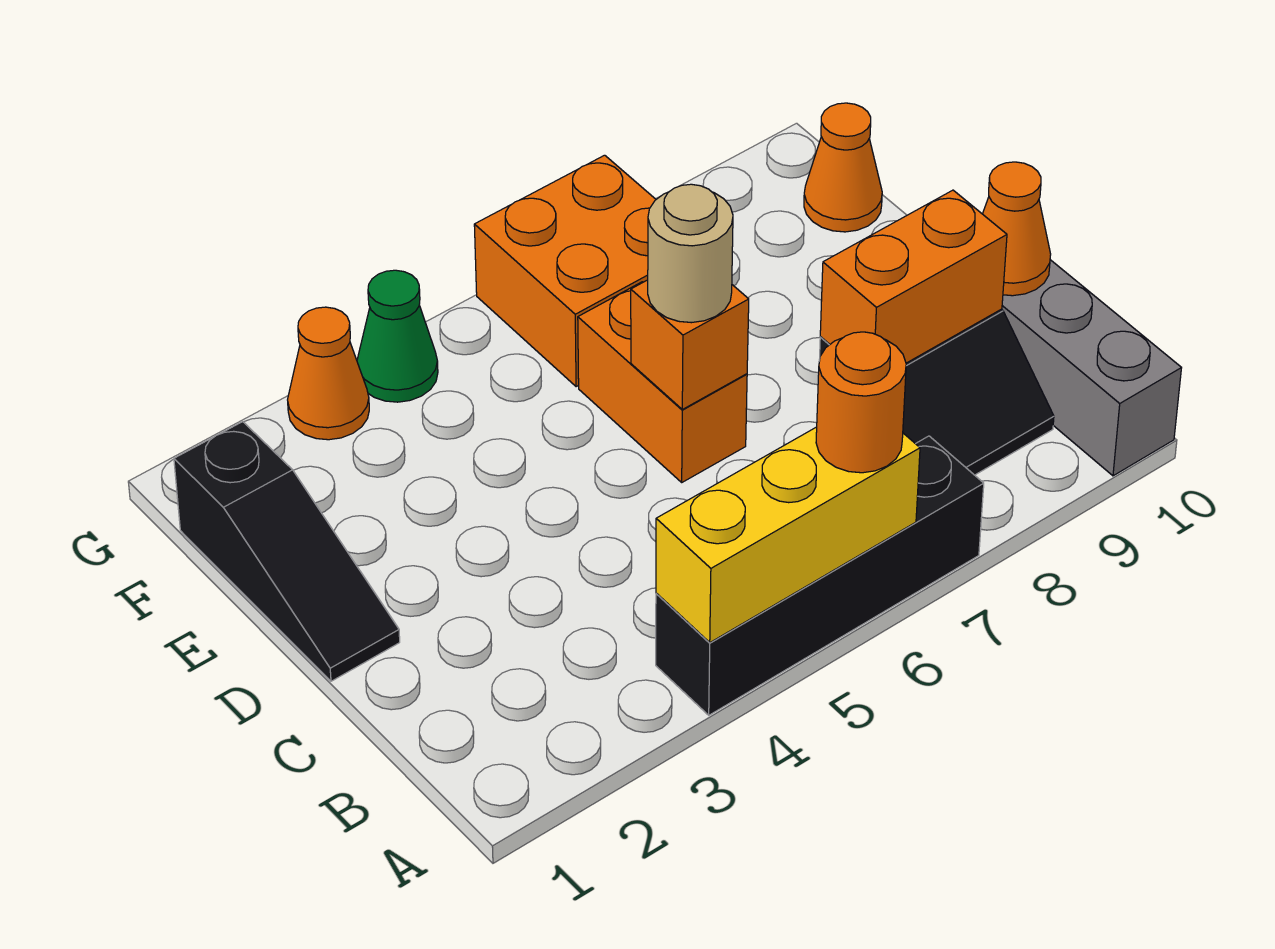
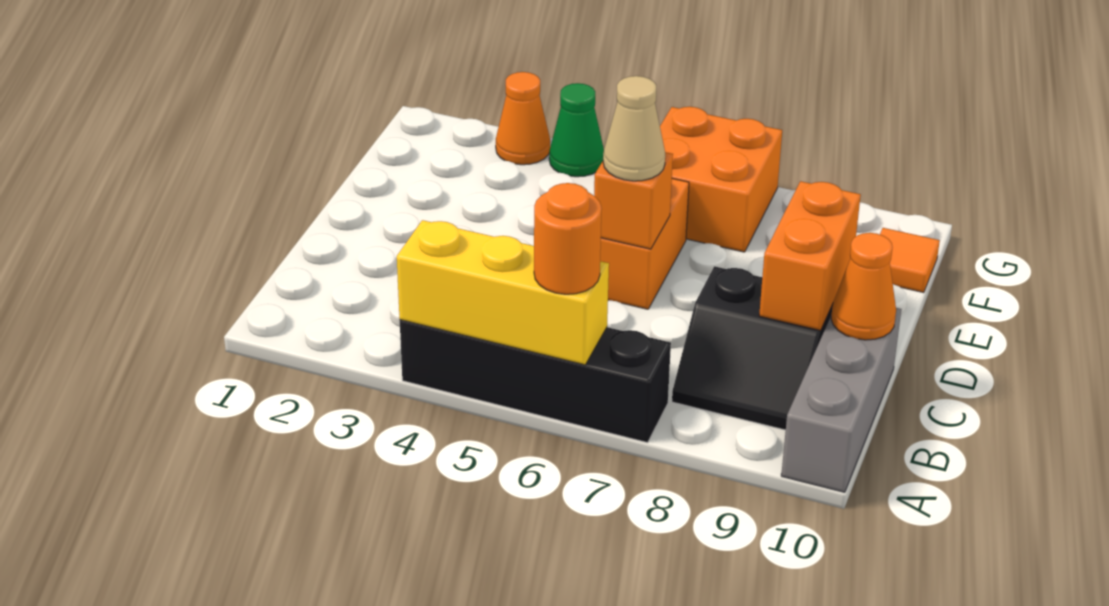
orange 1x2 brick [820,190,1007,363] -> orange 1x2 brick turned to [759,181,861,330]
black 1x3 slope [174,422,400,681] -> none
tan 1x1 round brick [648,184,733,323] -> tan 1x1 cone [603,76,665,181]
orange 1x1 cone [804,103,882,232] -> orange 1x1 tile [880,228,940,293]

